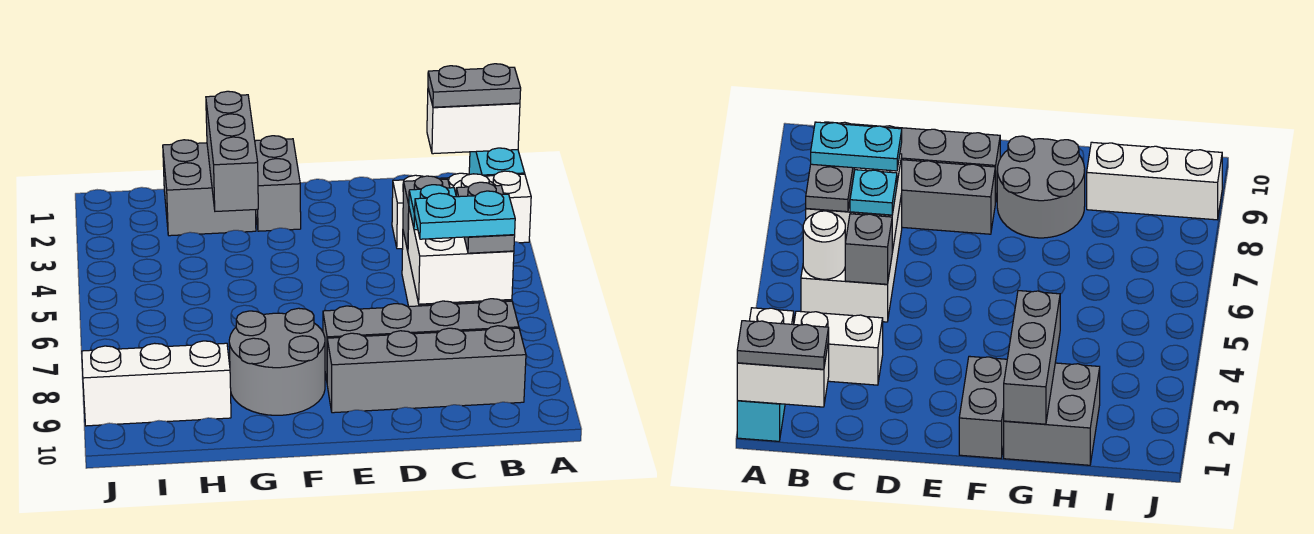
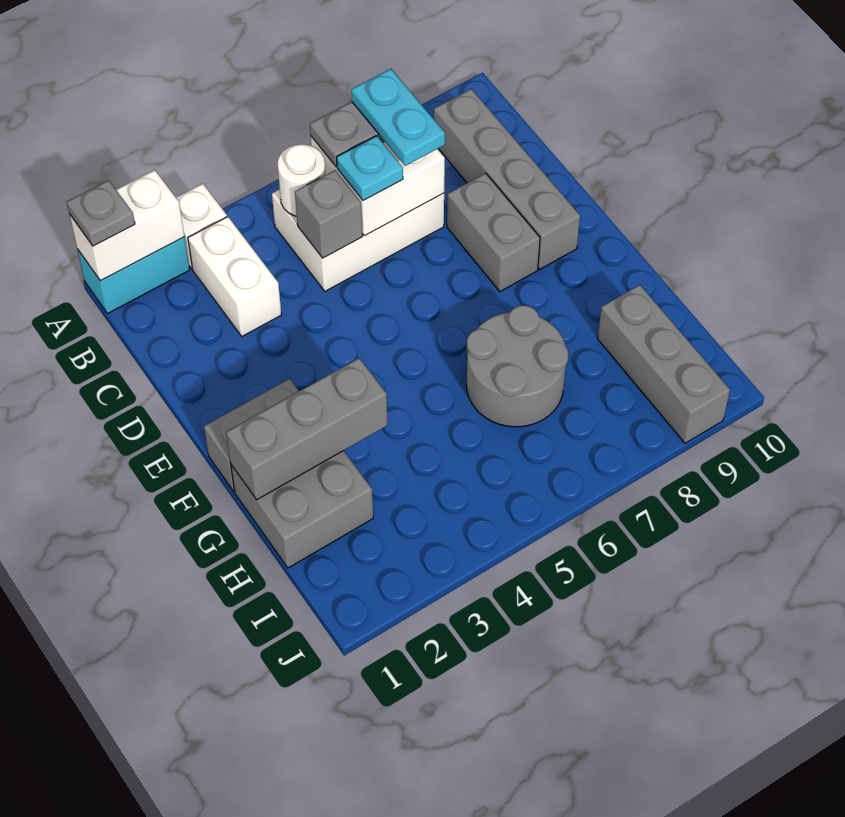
white 1x2 brick [427,89,520,154] -> white 1x2 brick turned to [69,170,184,281]
grey 1x2 plate [428,64,521,107] -> grey 1x1 plate [67,180,135,246]
grey 1x4 brick [323,299,519,380] -> grey 1x2 brick [447,173,540,291]
grey 2x2 round brick [229,308,325,415] -> grey 2x2 round brick moved to [467,305,568,427]
white 1x3 brick [82,341,231,426] -> grey 1x3 brick [598,285,730,443]

